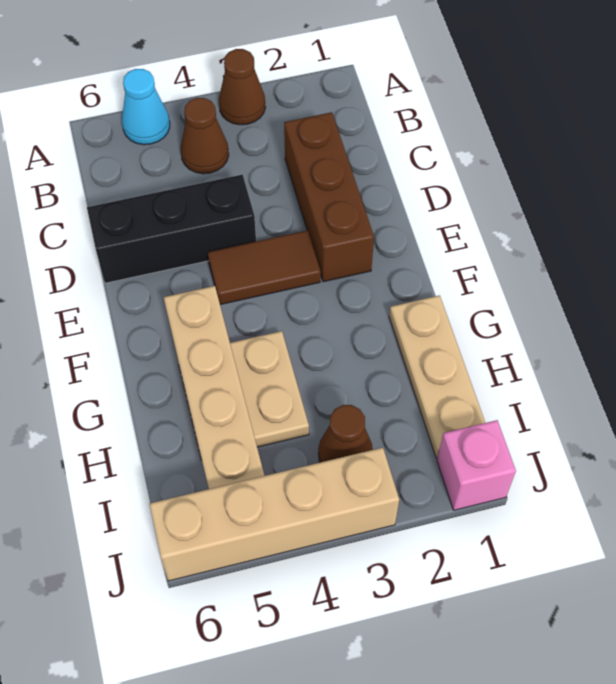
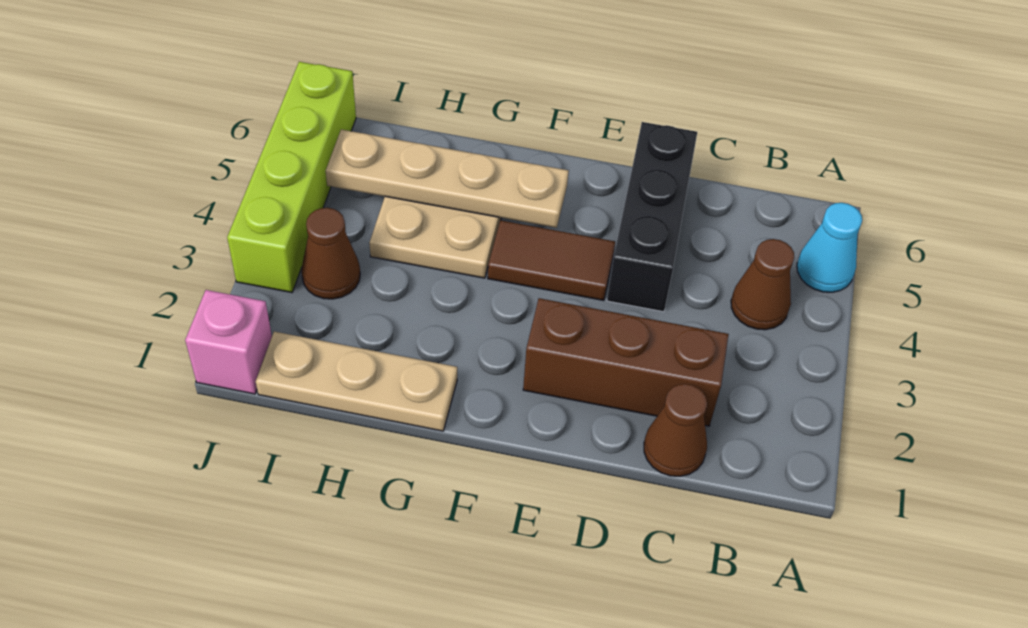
brown 1x1 cone [219,49,266,125] -> brown 1x1 cone moved to [644,384,707,476]
brown 1x2 tile [207,230,321,305] -> brown 1x2 tile turned to [488,220,615,300]
tan 1x4 brick [150,448,399,581] -> lime 1x4 brick [227,62,356,293]

